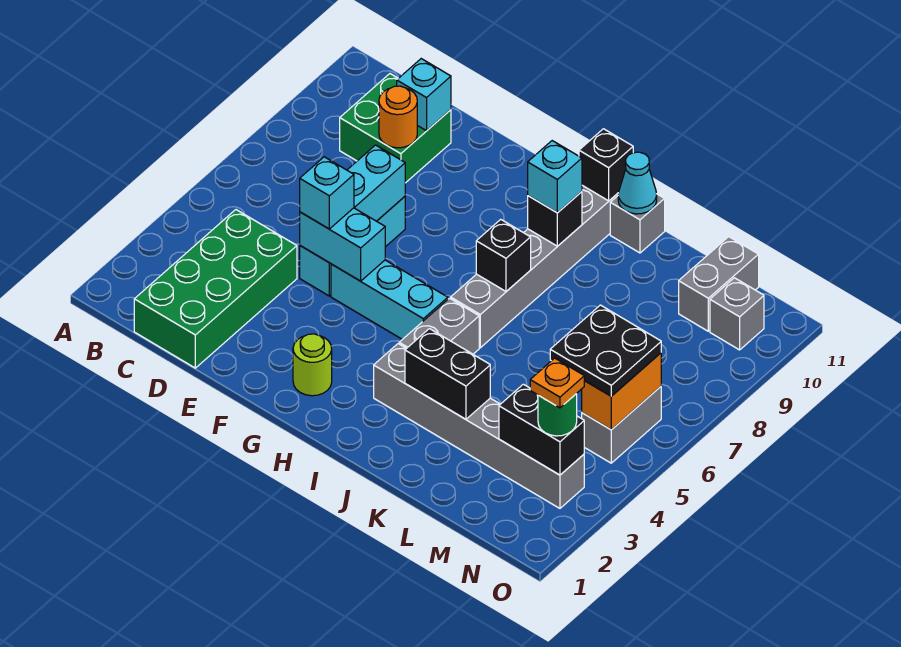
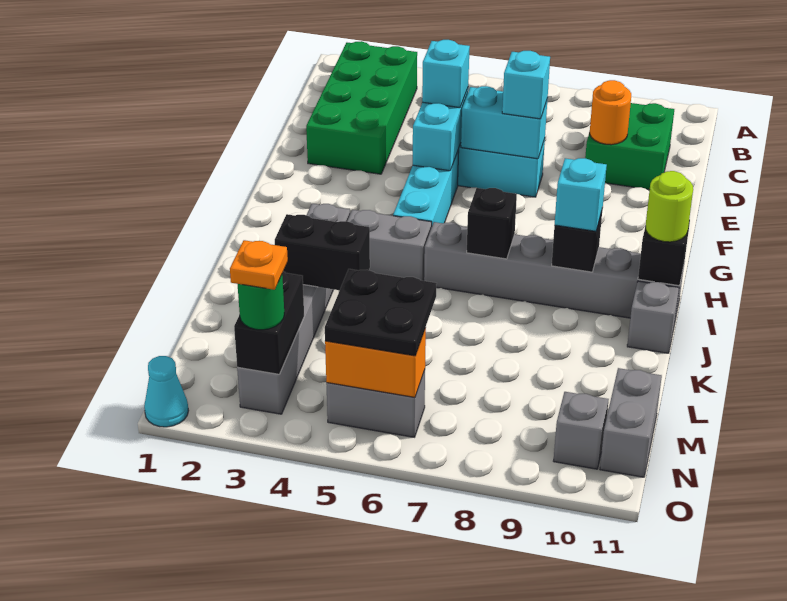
green 2x4 brick [134,210,297,368] -> green 2x4 brick turned to [306,41,417,174]
cyan 1x1 brick [397,59,451,131] -> cyan 1x1 brick moved to [502,51,550,119]
lime 1x1 round brick [293,334,332,396] -> lime 1x1 round brick moved to [646,171,693,242]
black 1x2 brick [405,329,490,419] -> black 1x2 brick turned to [275,214,370,290]
cyan 1x1 cone [618,152,657,214] -> cyan 1x1 cone moved to [144,356,189,427]
grey 1x2 brick [679,237,759,331] -> grey 1x2 brick turned to [600,368,662,477]

